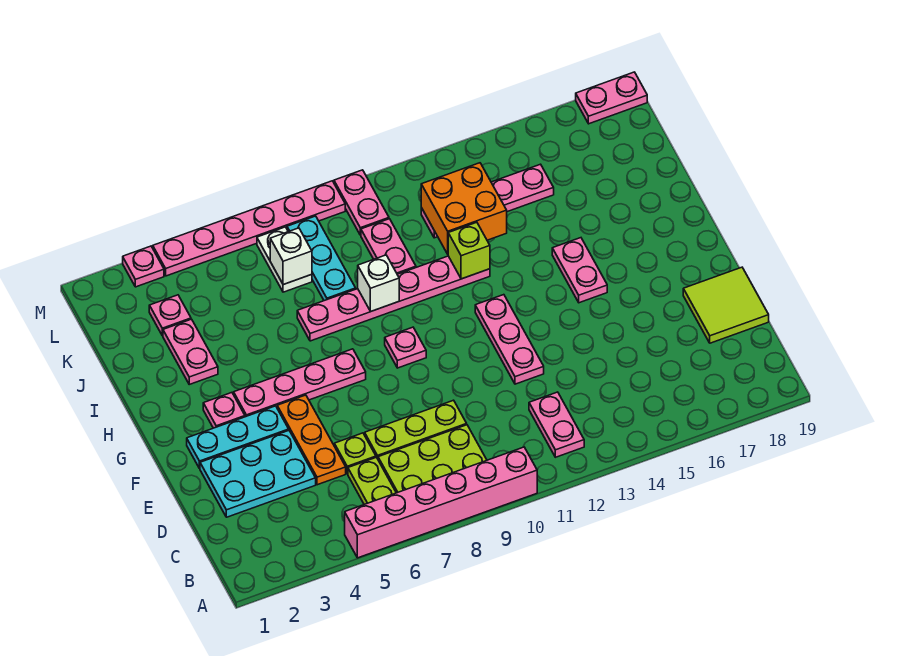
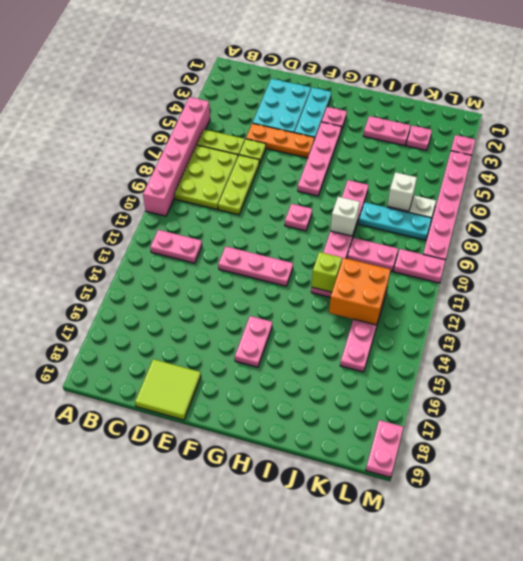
pink 1x2 plate [552,238,607,303] -> pink 1x2 plate turned to [235,316,272,367]

